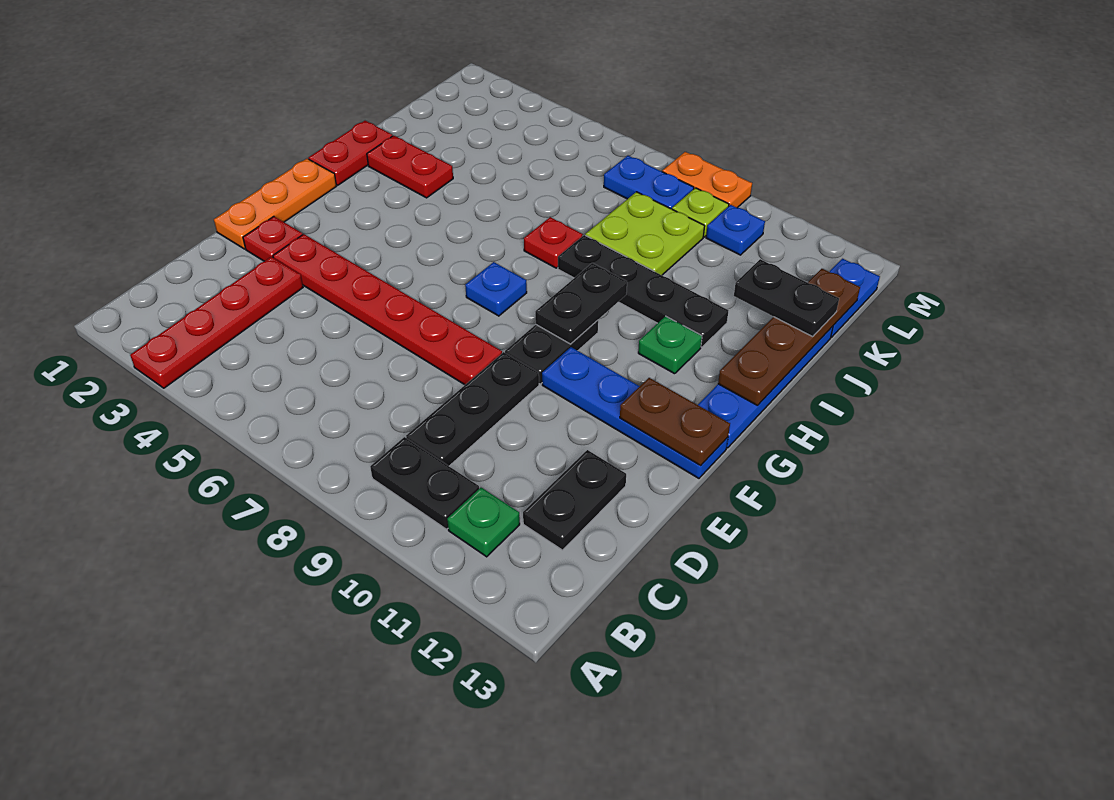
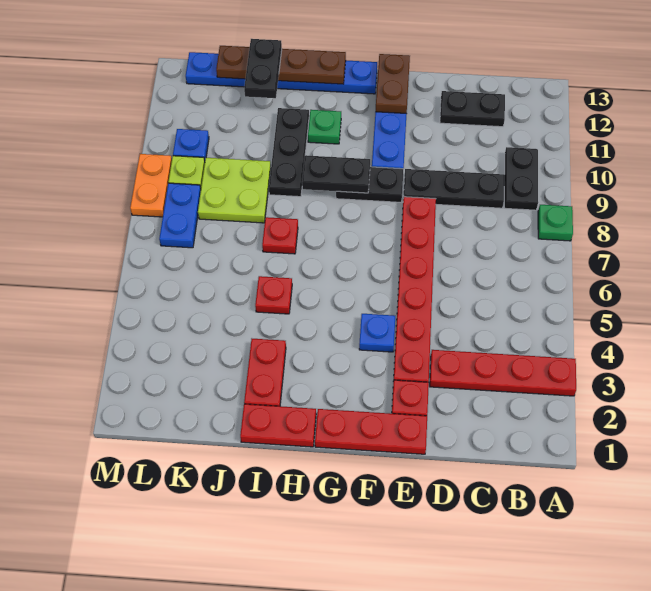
green 1x1 plate [447,488,520,557] -> green 1x1 plate moved to [538,205,573,241]
orange 1x3 plate [214,159,336,249] -> red 1x3 plate [315,409,427,454]
blue 1x1 plate [465,262,527,316] -> blue 1x1 plate moved to [359,314,395,352]
none -> red 1x1 plate [255,276,292,314]
black 1x4 plate [558,235,728,347] -> black 1x3 plate [269,108,309,197]

